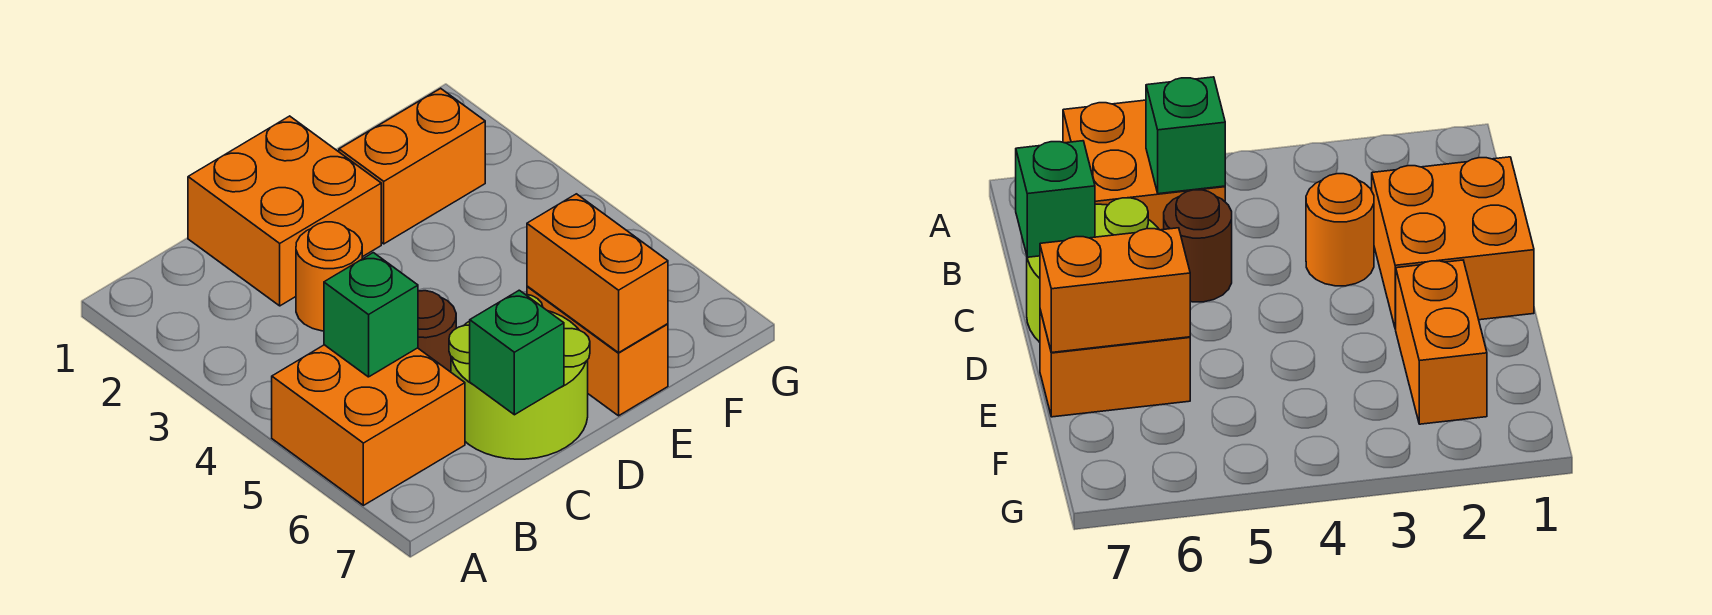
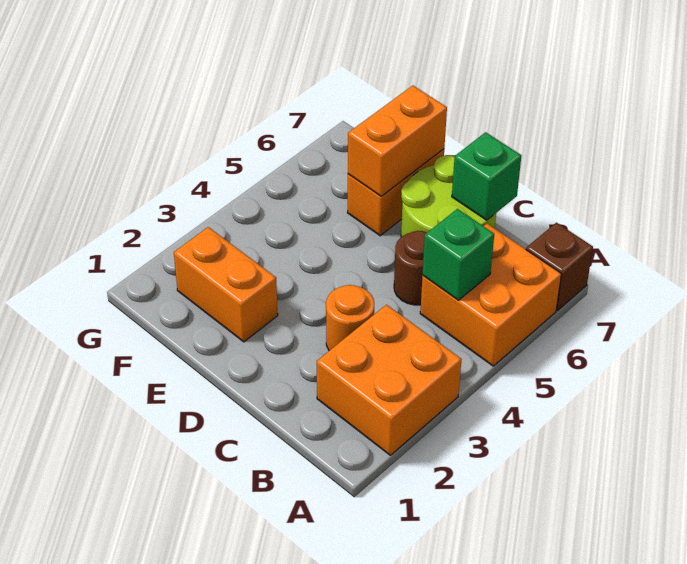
none -> brown 1x1 brick [526,223,593,310]
orange 2x2 brick [188,116,381,306] -> orange 2x2 brick moved to [317,305,462,455]

